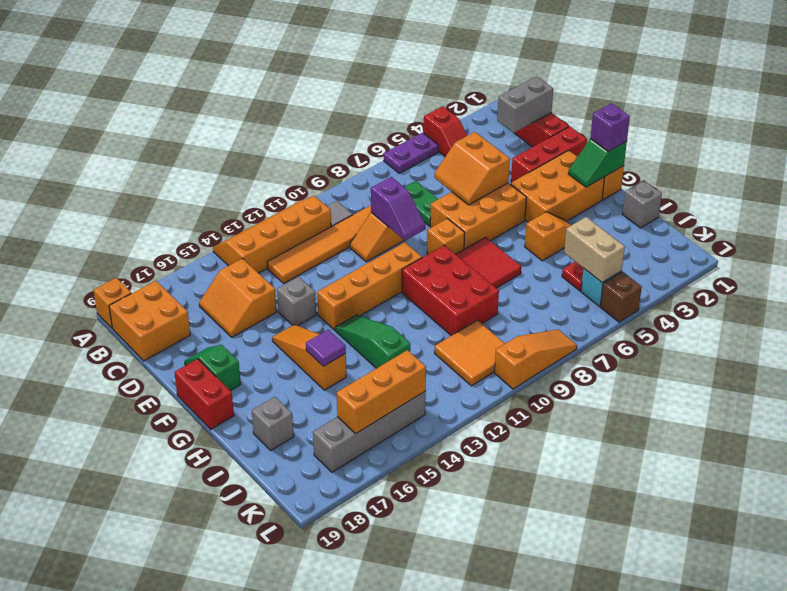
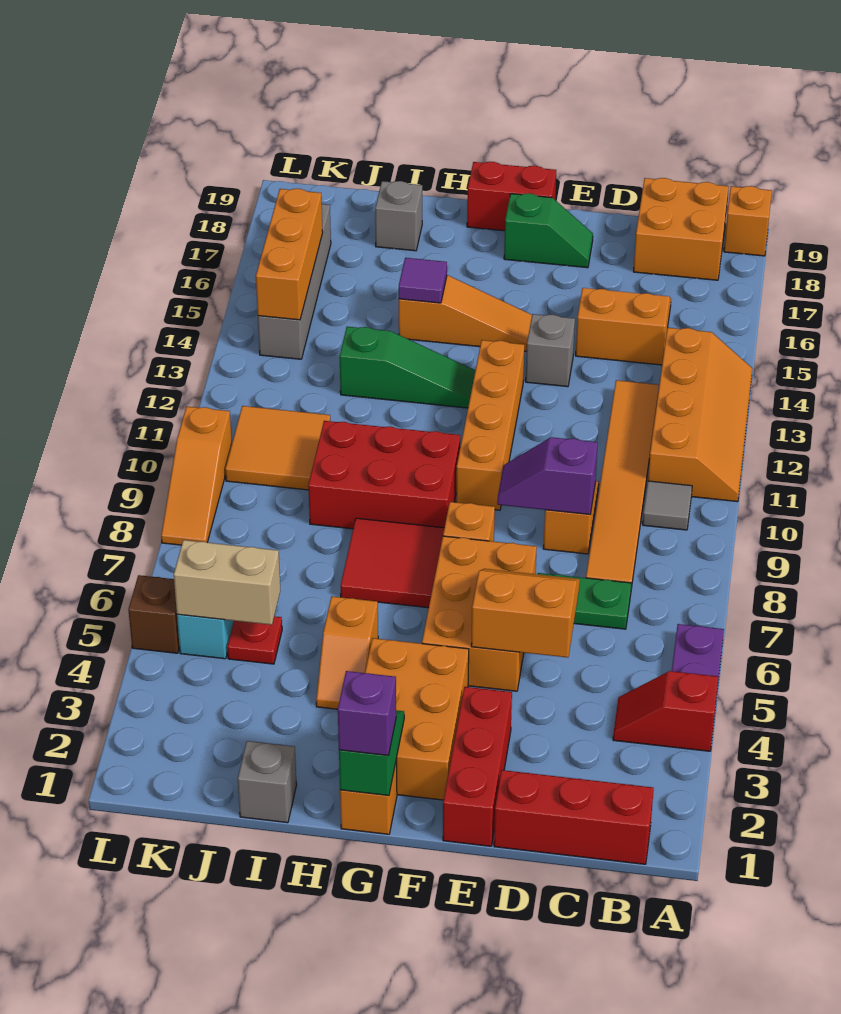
grey 1x2 brick [497,76,553,133] -> none

